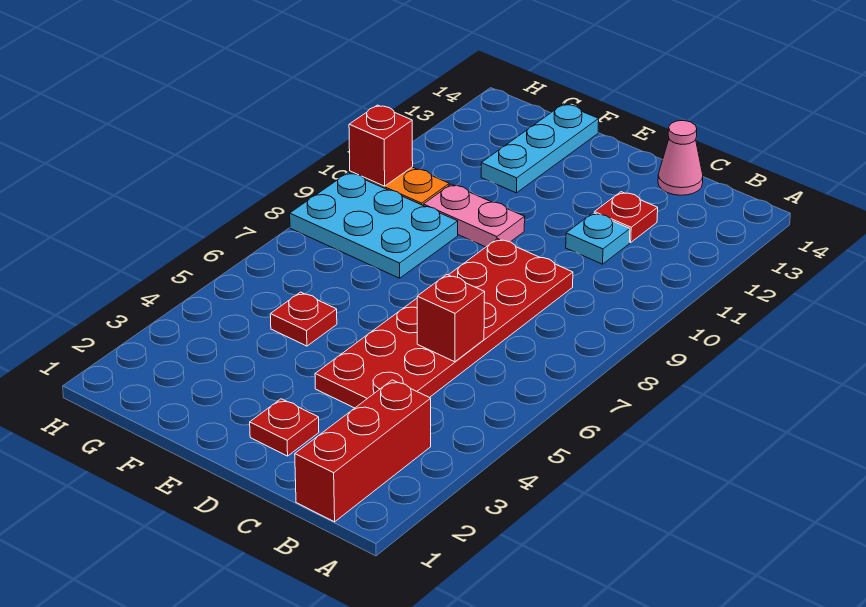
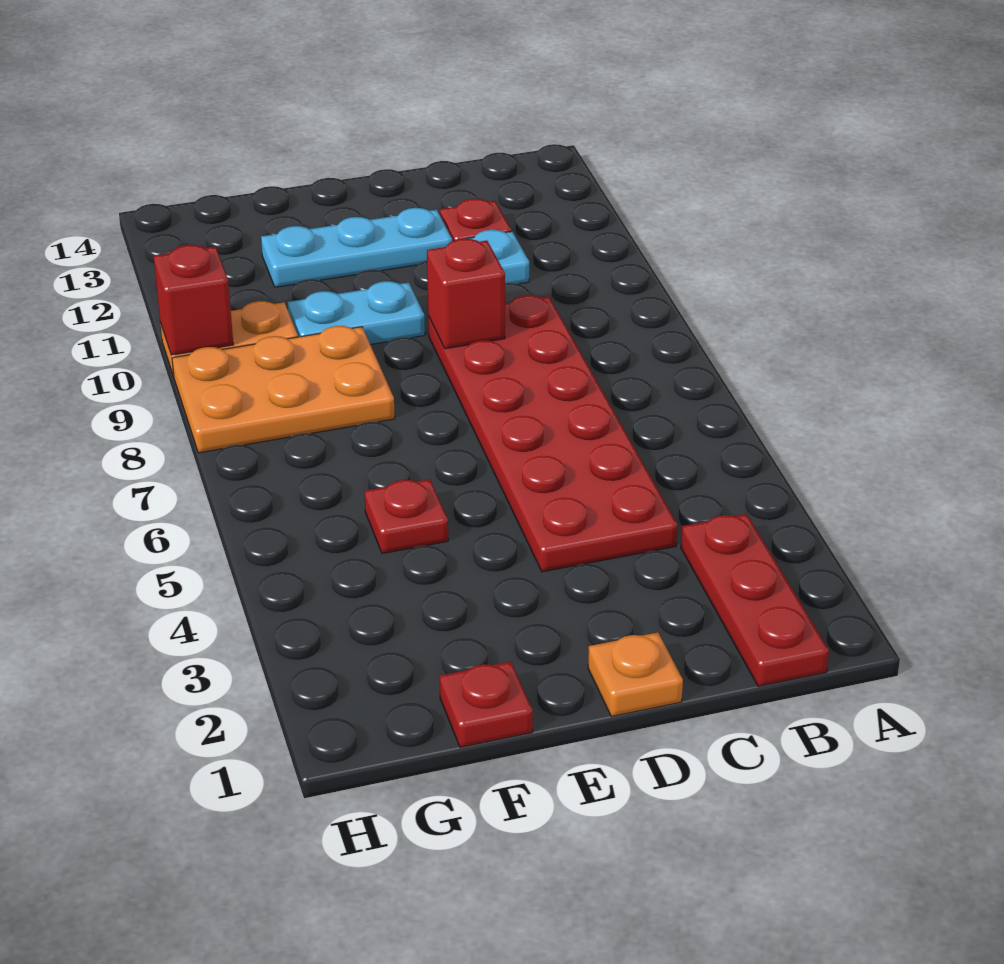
red 1x3 brick [295,380,431,522] -> red 1x3 plate [681,514,829,686]
red 1x1 brick [417,275,485,362] -> red 1x1 brick moved to [427,239,505,349]
pink 1x1 cone [658,121,703,195] -> none
none -> orange 1x1 plate [588,633,683,716]
red 1x1 plate [250,399,319,456] -> red 1x1 plate moved to [440,662,533,747]
pink 1x2 plate [423,184,525,247] -> cyan 1x2 plate [288,281,425,344]
cyan 2x3 plate [290,173,458,278] -> orange 2x3 plate [172,326,395,453]
cyan 1x3 plate [481,104,599,193] -> cyan 1x3 plate turned to [261,208,452,287]

